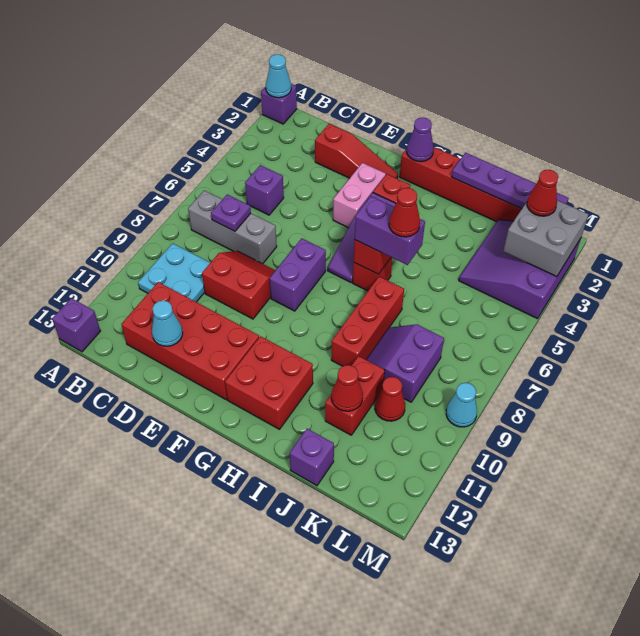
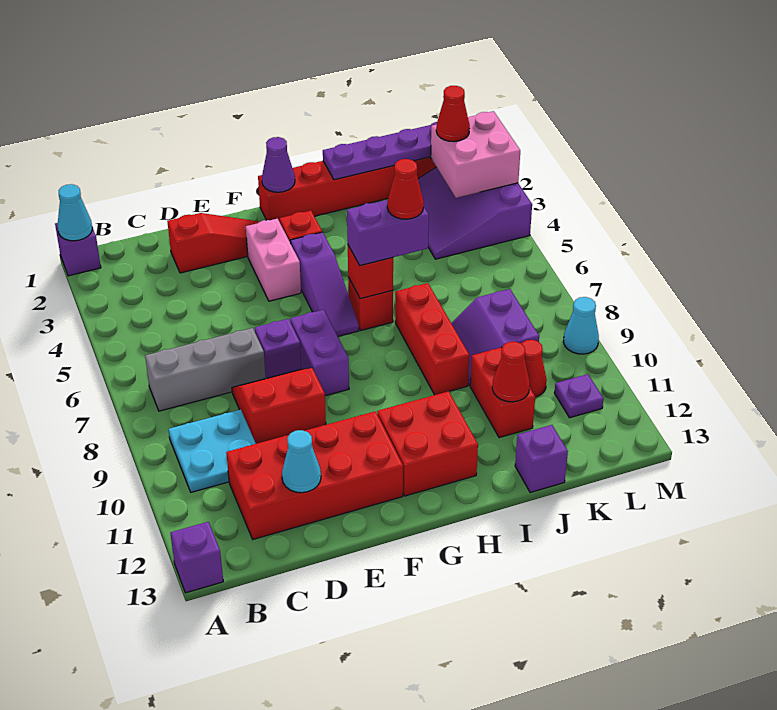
purple 1x1 brick [245,165,284,215] -> purple 1x1 brick moved to [255,319,301,378]
purple 1x1 plate [211,195,251,231] -> purple 1x1 plate moved to [554,374,603,418]
grey 2x2 brick [503,200,589,277] -> pink 2x2 brick [431,111,520,198]

